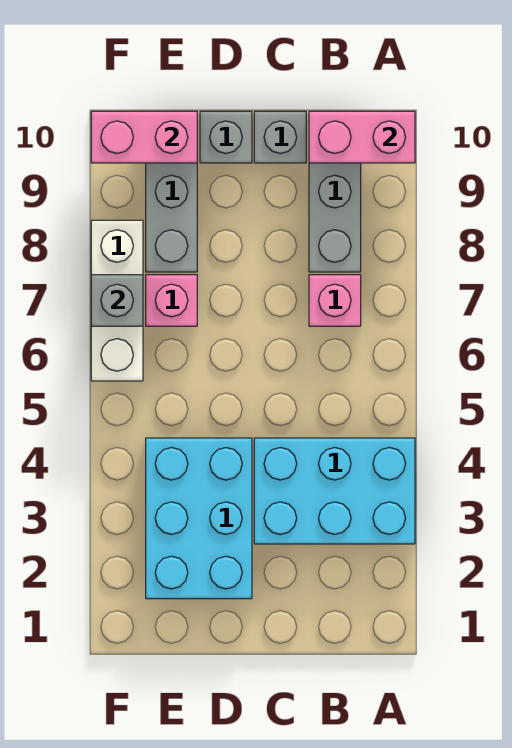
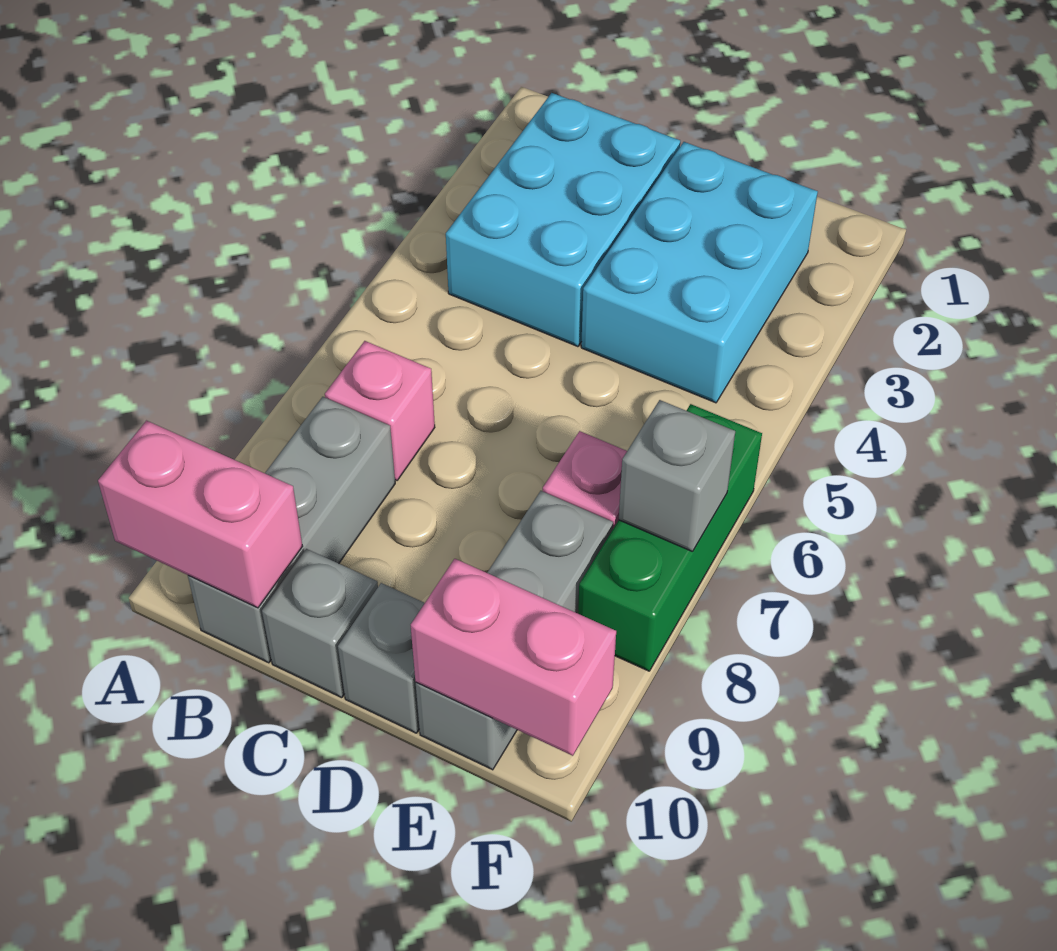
cyan 2x3 brick [254,438,415,544] -> cyan 2x3 brick turned to [446,93,680,347]
white 1x3 brick [91,220,143,381] -> green 1x3 brick [578,404,762,671]

